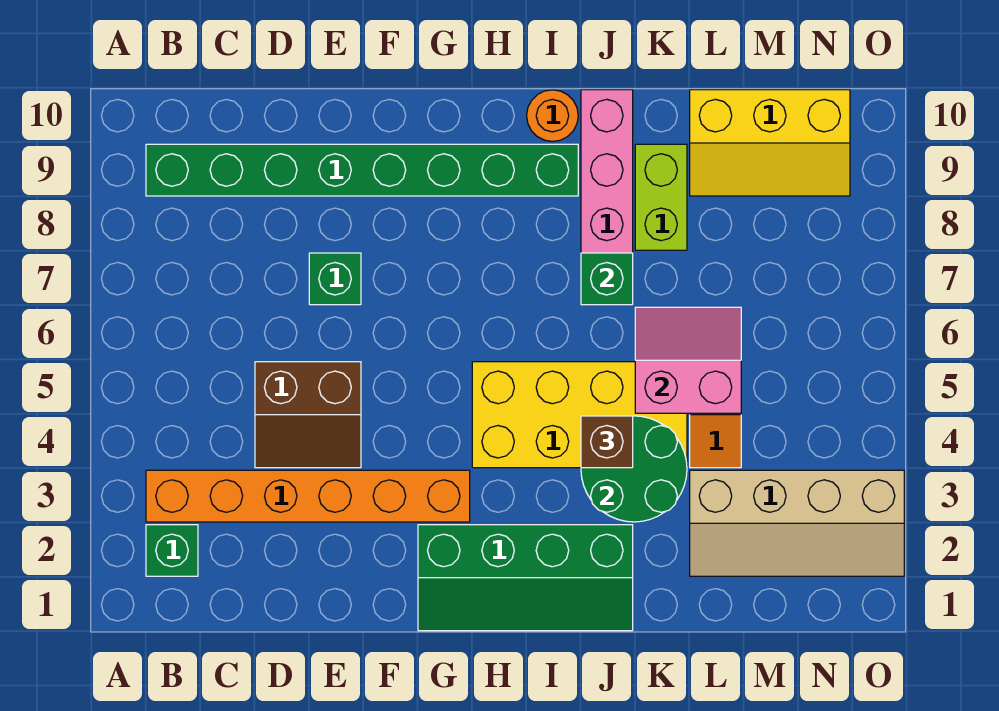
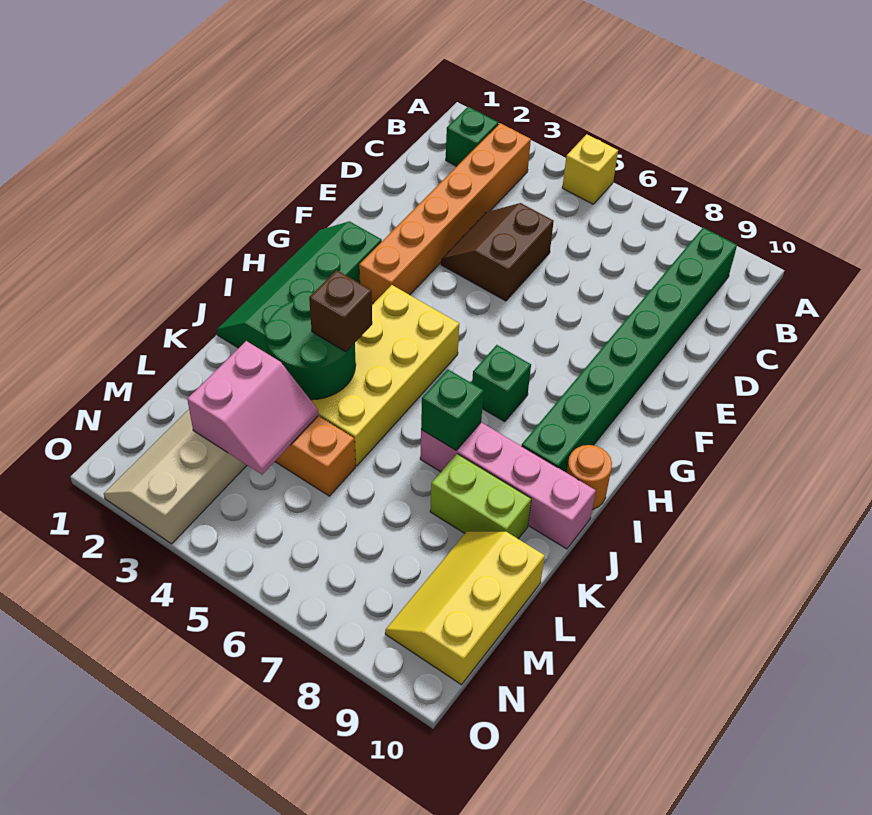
none -> yellow 1x1 brick [562,134,618,204]
green 1x1 brick [309,253,361,305] -> green 1x1 brick moved to [472,345,531,422]
pink 2x2 slope [635,307,741,413] -> pink 2x2 slope moved to [187,341,318,475]

